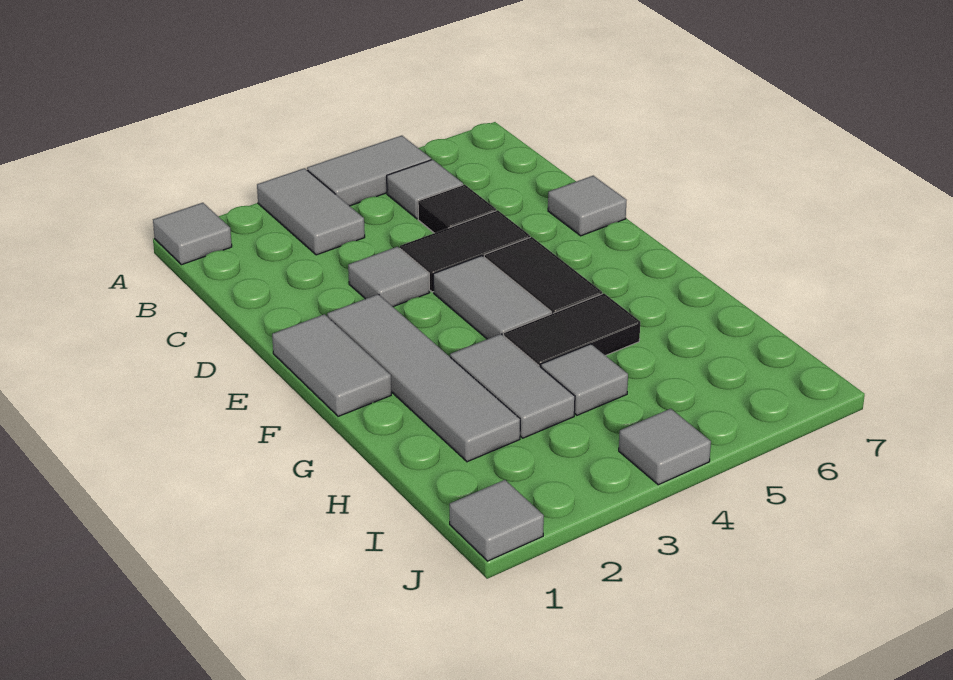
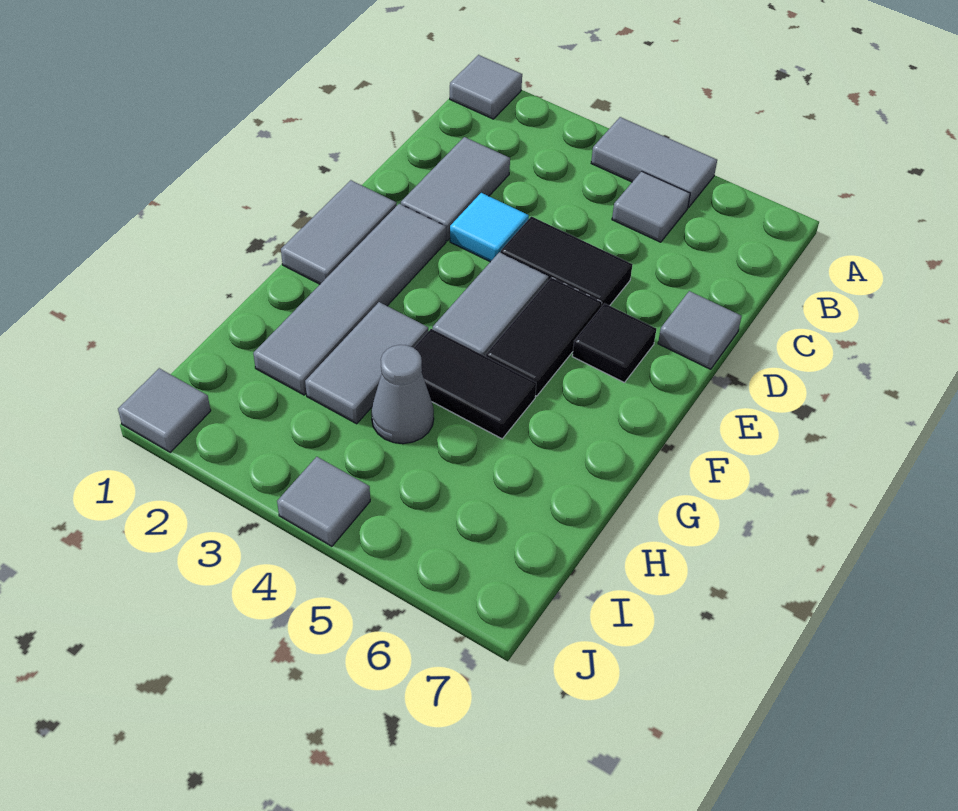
grey 1x2 tile [257,168,365,255] -> grey 1x2 tile moved to [401,137,510,241]
black 1x1 tile [418,184,496,233] -> black 1x1 tile moved to [572,303,656,383]
grey 1x1 tile [348,247,430,307] -> cyan 1x1 tile [450,193,529,262]
grey 1x1 tile [541,344,628,415] -> grey 1x1 cone [371,345,434,444]

